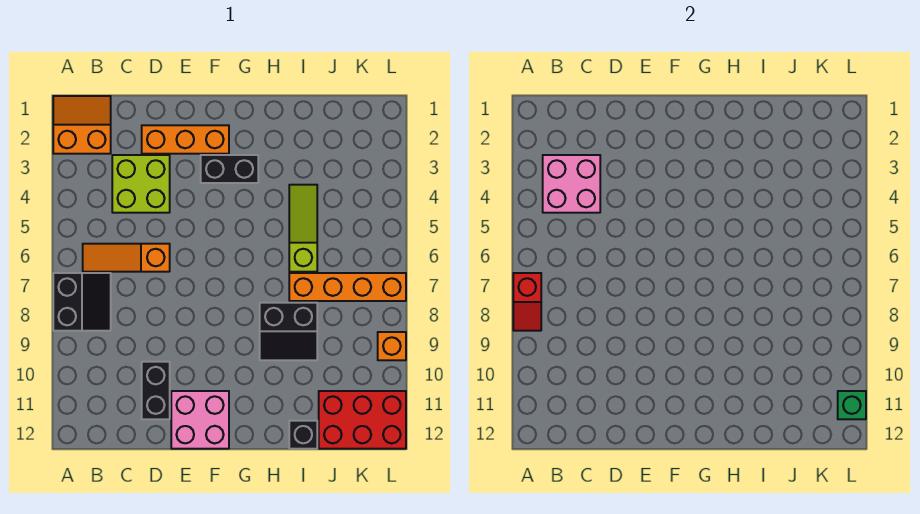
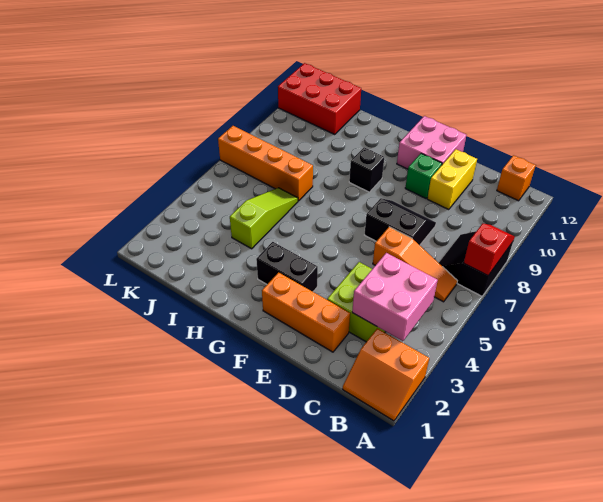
black 1x2 brick [142,362,170,419] -> yellow 1x2 brick [427,149,477,209]
black 2x2 slope [260,303,317,360] -> black 2x2 slope moved to [365,198,436,245]
lime 1x3 slope [289,185,317,272] -> lime 1x3 slope turned to [230,188,298,249]
black 1x1 brick [289,421,317,449] -> black 1x1 brick moved to [349,147,384,192]
orange 1x1 brick [378,332,406,360] -> orange 1x1 brick moved to [497,155,536,201]
green 1x1 brick [838,391,866,419] -> green 1x1 brick moved to [405,154,442,198]

